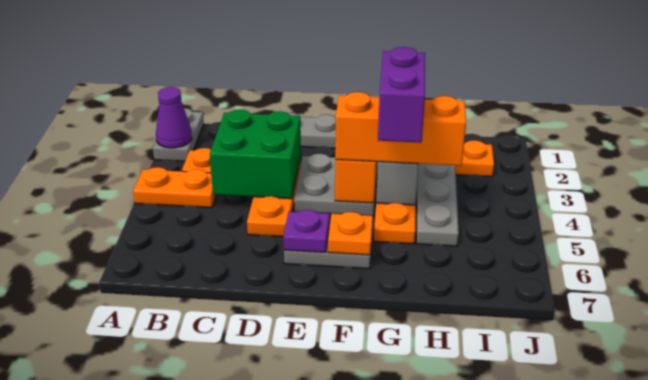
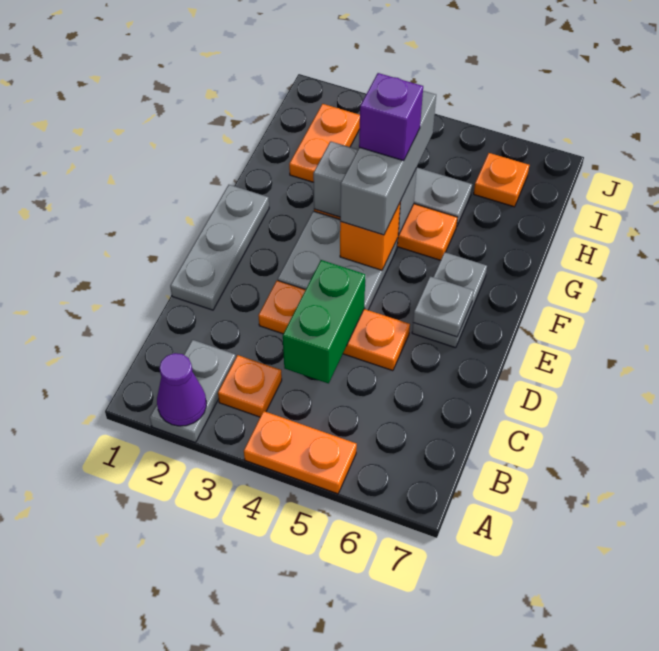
grey 1x2 plate [153,108,204,161] -> grey 1x2 plate turned to [150,340,236,443]
orange 1x2 plate [133,167,216,208] -> orange 1x2 plate turned to [244,411,357,494]
green 2x2 brick [210,110,301,199] -> green 1x2 brick [283,260,365,383]
purple 1x1 plate [283,210,329,252] -> grey 1x1 plate [413,276,474,337]
orange 1x3 brick [335,92,466,166] -> grey 1x3 brick [340,91,436,235]
orange 1x1 plate [328,212,373,255] -> orange 1x1 plate moved to [474,153,529,207]
purple 1x2 brick [378,47,425,143] -> purple 1x1 brick [359,73,423,161]

